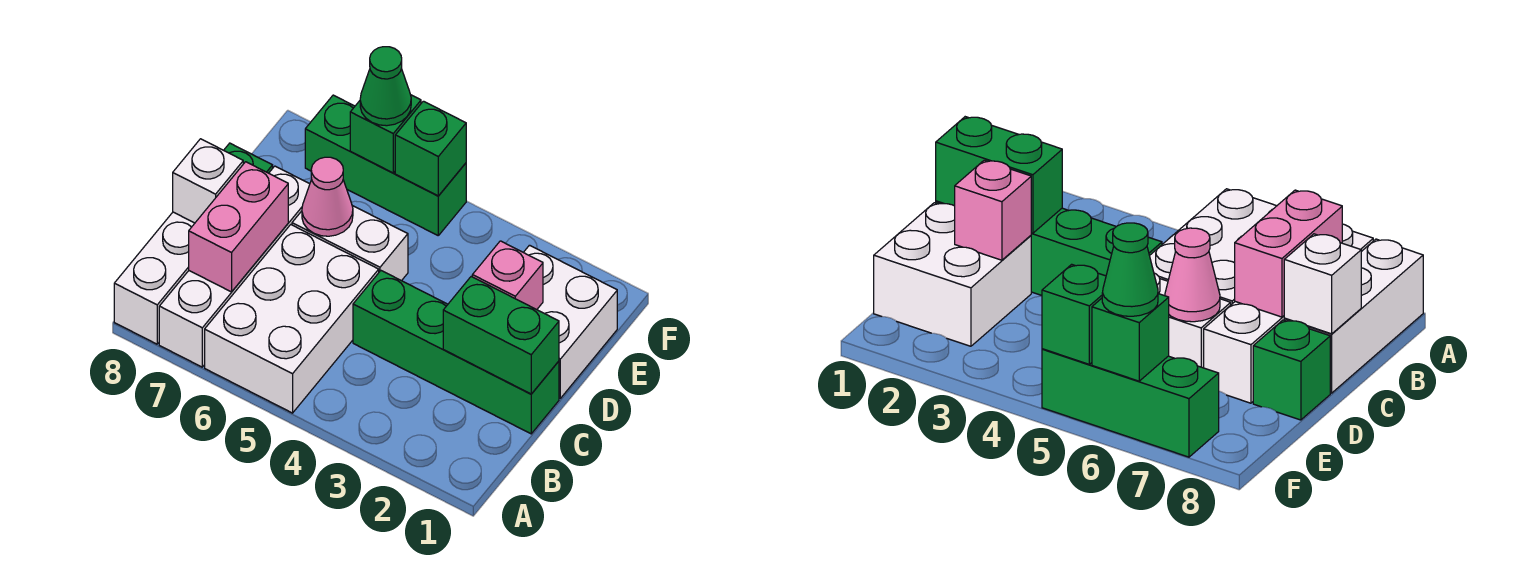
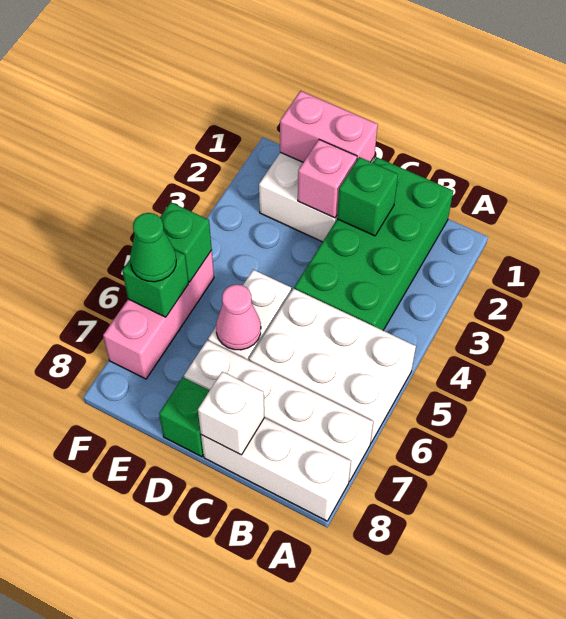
pink 1x2 brick [189,162,288,292] -> pink 1x2 brick moved to [280,91,378,162]
green 1x4 brick [353,271,559,434] -> green 2x4 brick [294,157,453,330]
green 1x2 brick [443,277,559,394] -> green 1x1 brick [337,157,398,236]
green 1x3 brick [305,95,466,235] -> pink 1x3 brick [103,250,214,379]

